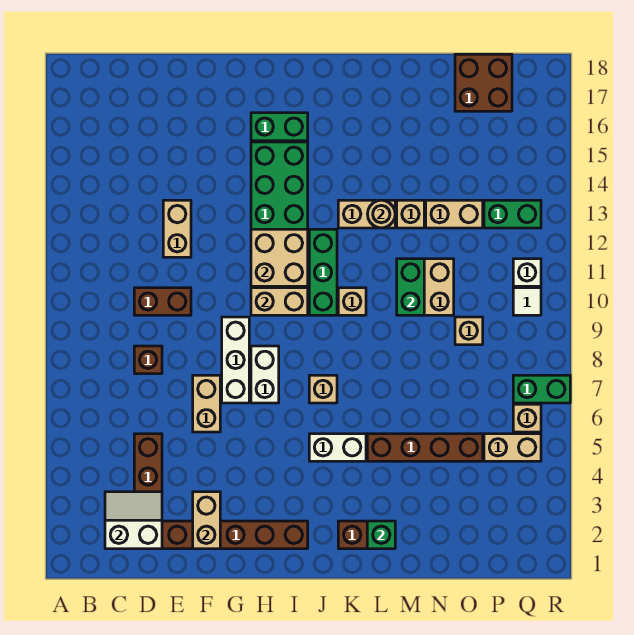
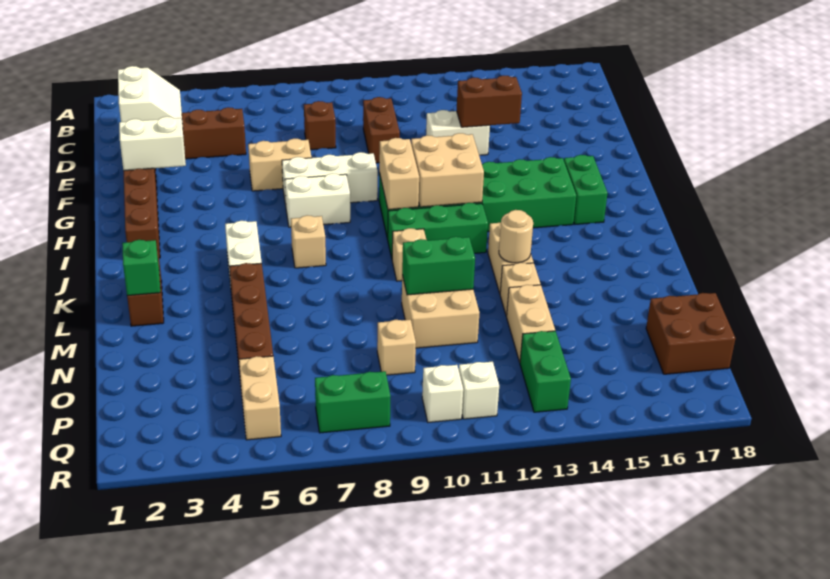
tan 1x2 brick [163,200,191,257] -> white 1x2 brick [426,110,490,155]
none -> brown 1x2 brick [457,75,522,127]
tan 1x2 brick [193,492,220,549] -> white 1x2 brick [119,117,186,171]
tan 1x1 brick [513,404,541,432] -> none
green 1x2 brick [513,375,570,403] -> green 1x2 brick turned to [315,371,391,433]
white 1x1 tile [513,288,541,315] -> white 1x1 brick [422,365,463,422]

